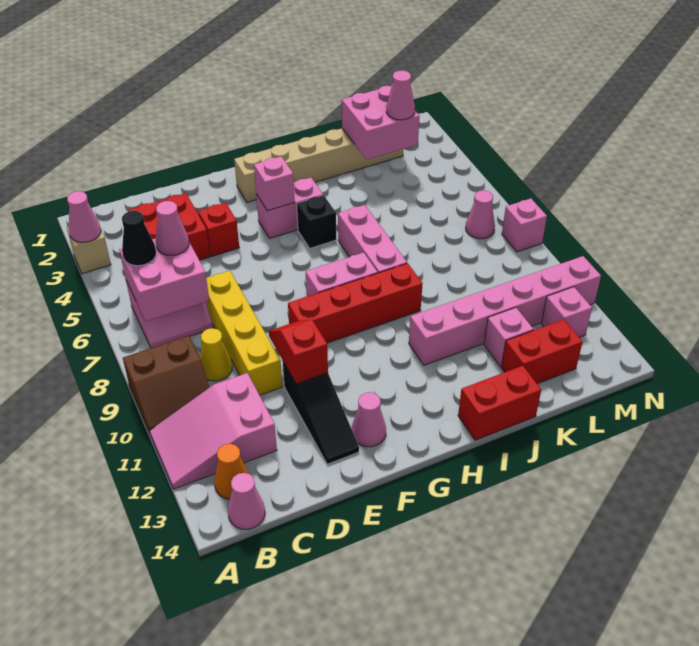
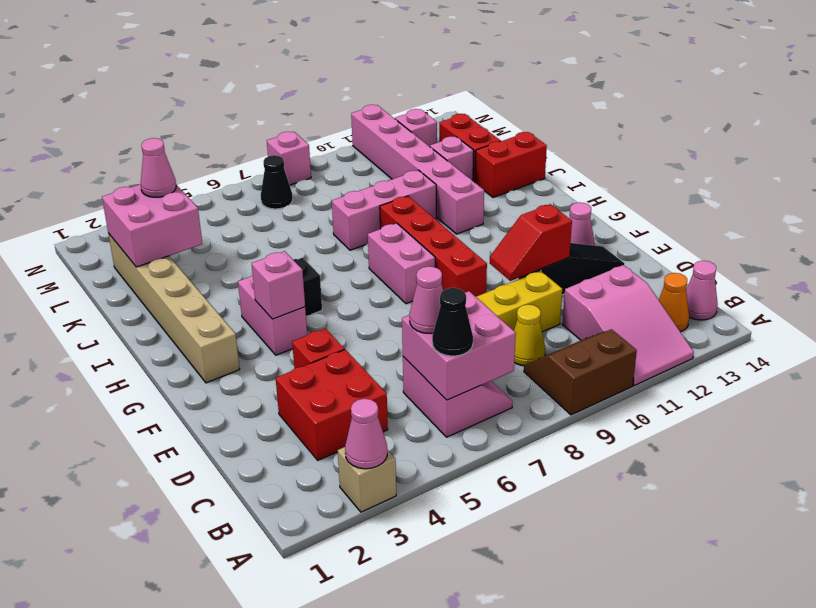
brown 2x2 slope [123,336,210,433] -> brown 2x2 slope turned to [524,329,637,415]
pink 1x3 brick [338,205,407,273] -> pink 1x3 brick moved to [332,170,436,250]
red 1x2 brick [458,366,541,440] -> red 1x2 brick turned to [475,132,547,198]
pink 1x1 cone [466,190,495,239] -> black 1x1 cone [261,155,293,209]

